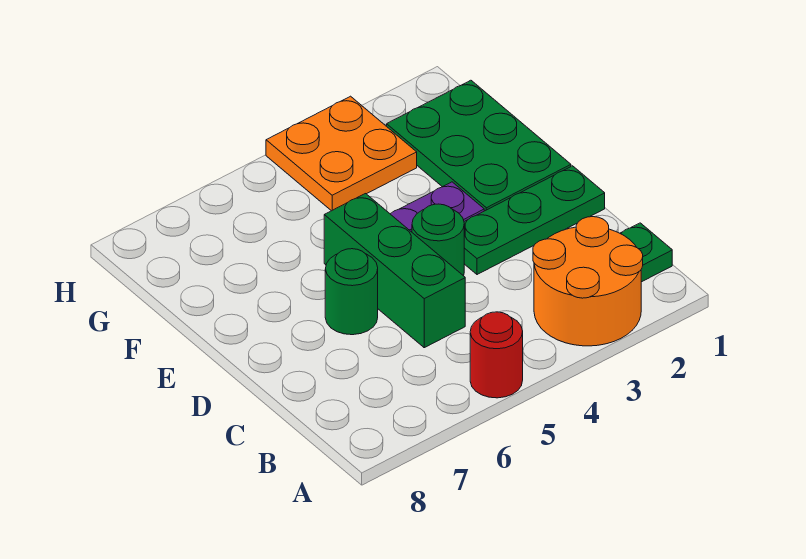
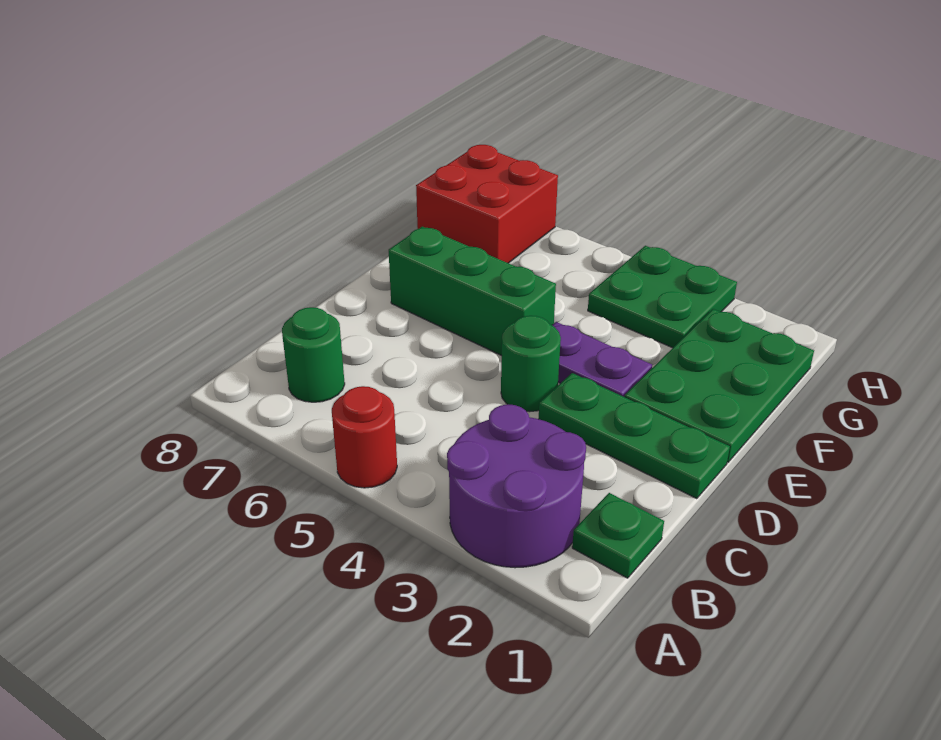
orange 2x2 round brick [533,217,643,346] -> purple 2x2 round brick [447,404,586,568]
green 1x3 brick [324,194,465,348] -> green 1x3 brick turned to [389,227,556,356]
green 1x1 round brick [325,249,378,335] -> green 1x1 round brick moved to [282,307,345,402]
orange 2x2 plate [266,96,417,211] -> green 2x2 plate [588,246,737,348]
none -> red 2x2 brick [416,145,558,263]

